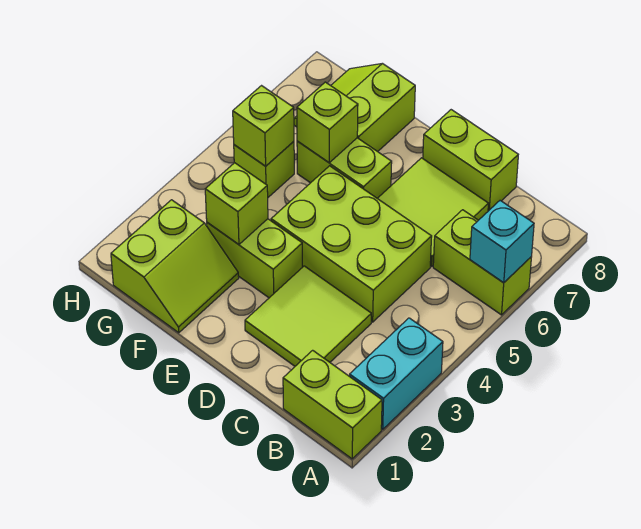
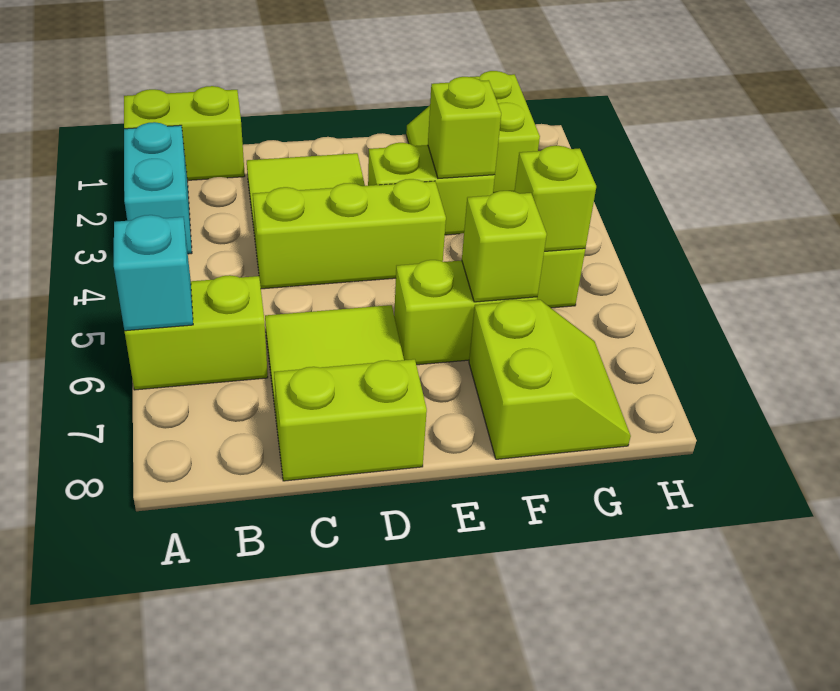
lime 2x3 brick [271,166,432,322] -> lime 1x3 brick [253,179,446,289]

